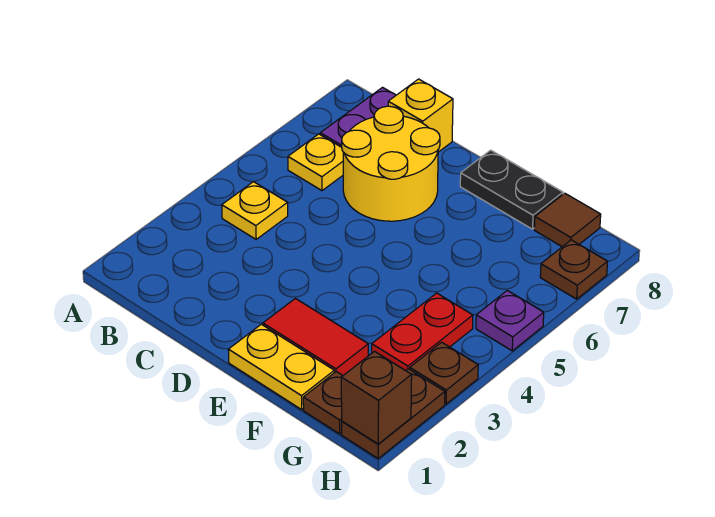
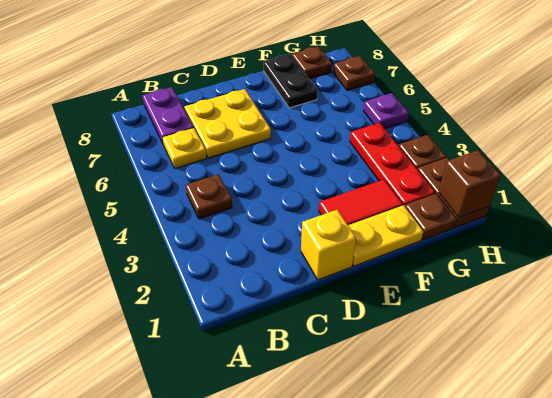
yellow 1x1 plate [222,182,288,239] -> brown 1x1 plate [186,174,232,219]
yellow 2x2 round brick [342,106,440,221] -> yellow 2x2 plate [185,89,271,158]
yellow 1x1 brick [388,79,453,152] -> yellow 1x1 brick moved to [301,210,356,280]
black 1x2 plate [460,150,563,229] -> black 1x2 plate turned to [264,54,318,108]
red 1x2 plate [372,293,473,371] -> red 1x3 plate [350,123,435,206]
brown 1x1 tile [534,193,601,247] -> brown 1x1 plate [292,46,332,79]

